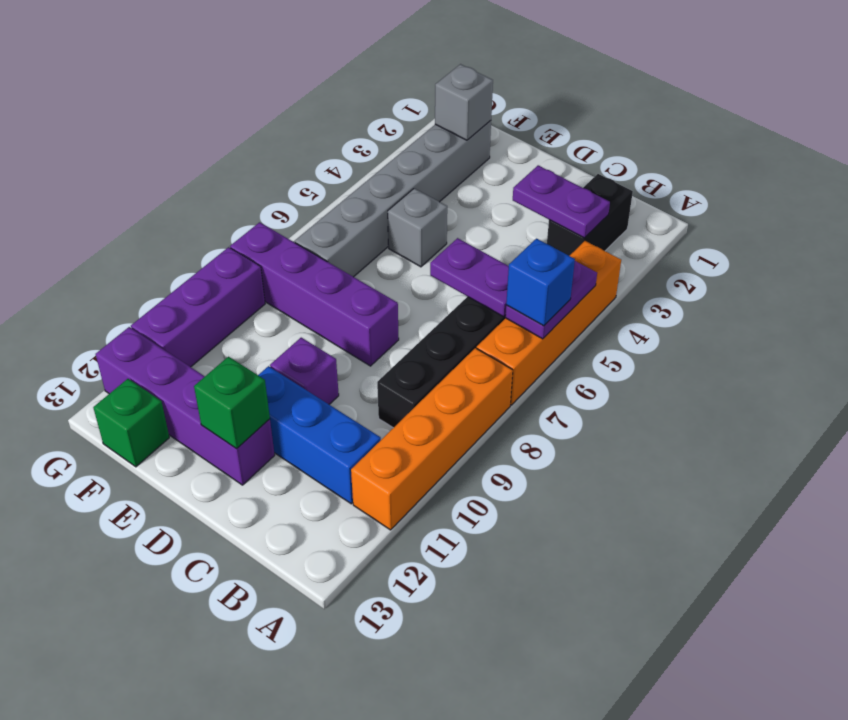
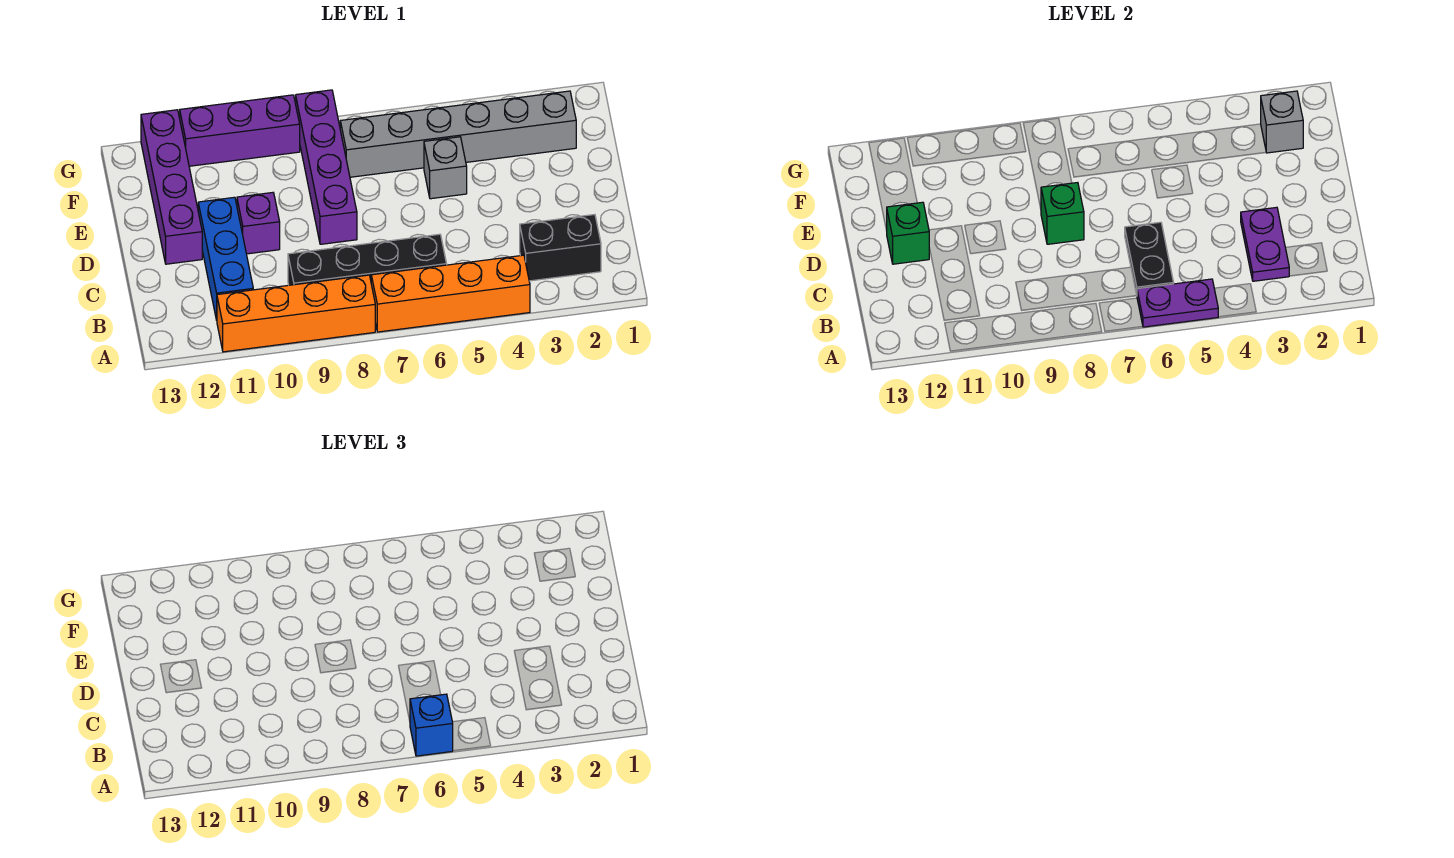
purple 1x2 plate [430,238,509,317] -> black 1x2 plate [1125,222,1174,295]
green 1x1 brick [93,379,169,467] -> green 1x1 brick moved to [1041,183,1084,244]

